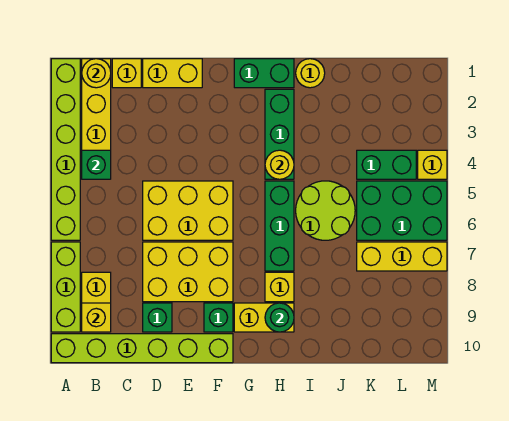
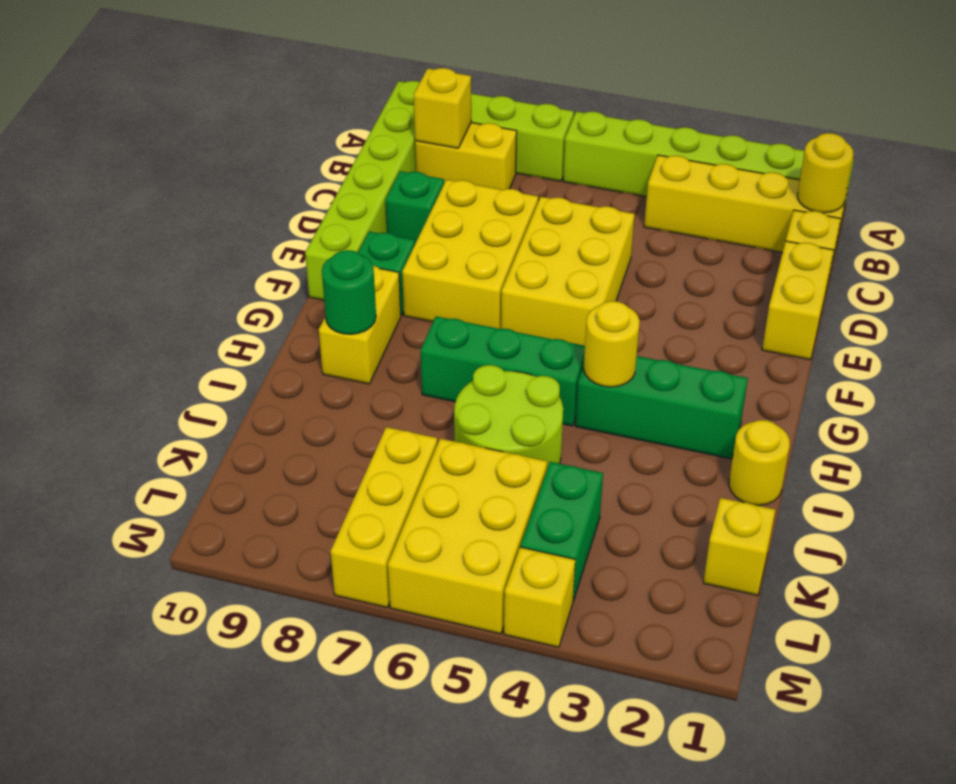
green 1x1 brick [82,150,111,179] -> none
green 1x2 brick [234,59,294,88] -> none
yellow 1x1 brick [265,272,294,302] -> yellow 1x1 brick moved to [703,498,775,595]
green 2x3 brick [357,181,447,240] -> yellow 2x3 brick [388,439,547,634]

